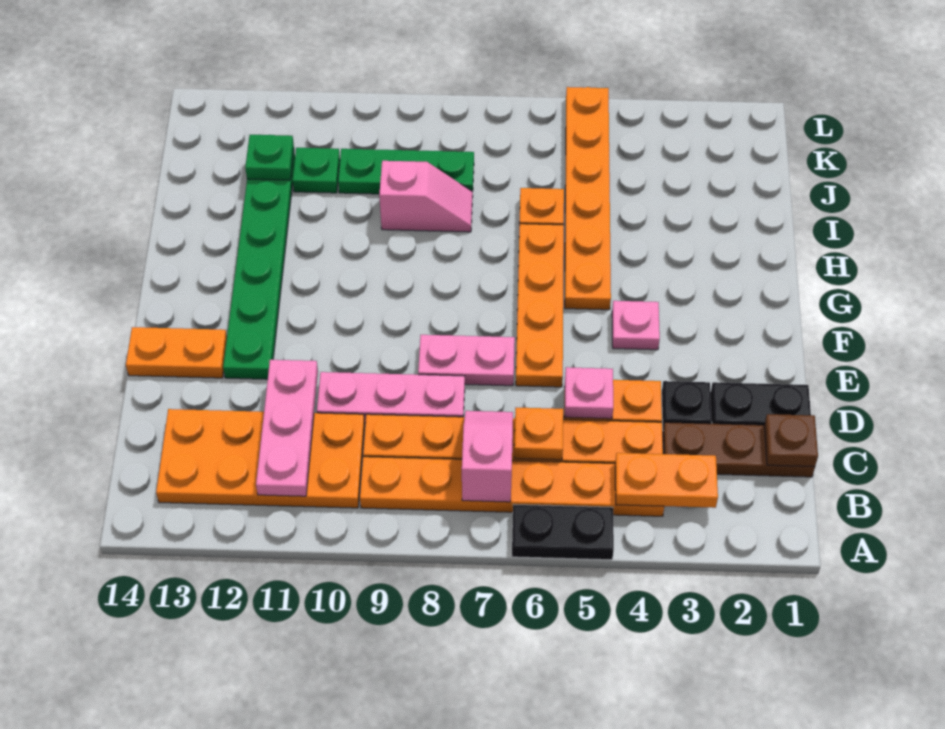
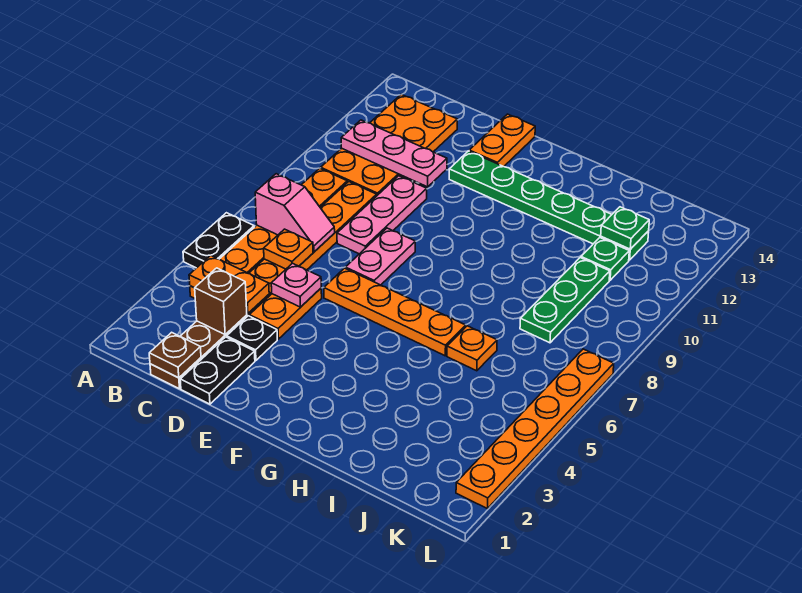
orange 1x2 plate [615,453,718,508] -> orange 1x2 plate turned to [189,255,269,314]
none -> brown 1x1 brick [195,268,247,335]
pink 1x1 plate [612,301,660,350] -> none
orange 1x6 plate [565,87,611,310] -> orange 1x6 plate turned to [456,349,614,508]
pink 1x2 slope [379,161,473,232] -> none

